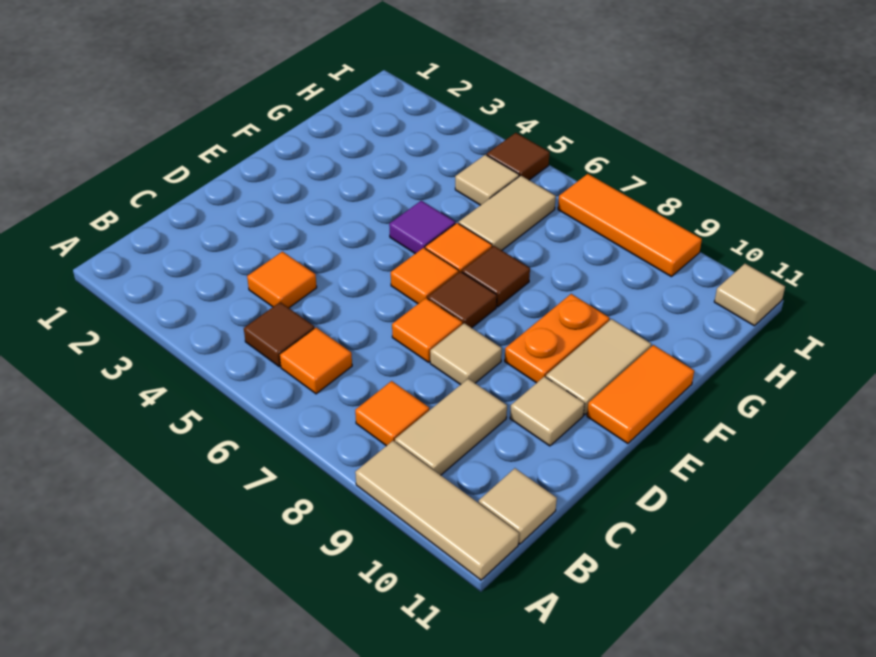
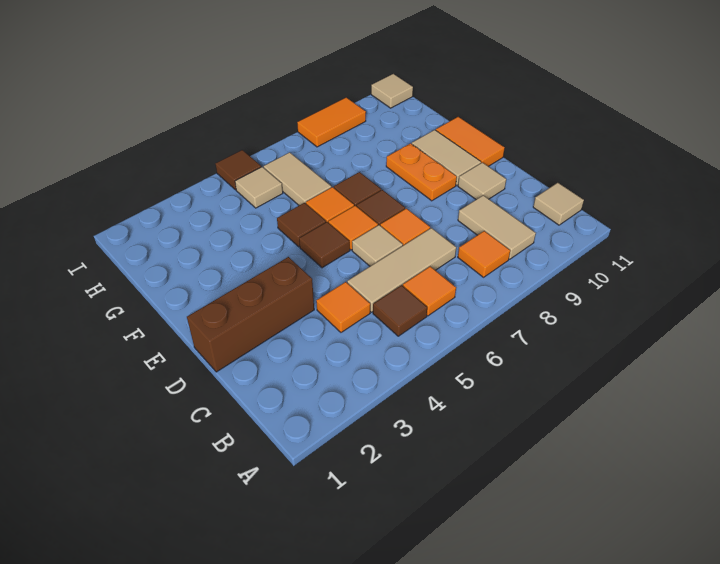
tan 1x3 tile [355,441,519,580] -> tan 1x3 tile moved to [347,228,456,312]
none -> brown 1x3 brick [187,257,314,372]
tan 1x1 tile [430,323,502,385] -> tan 1x1 tile moved to [352,225,403,266]
none -> brown 1x1 tile [299,222,350,268]
purple 1x1 tile [389,201,455,254] -> brown 1x1 tile [277,203,326,247]
orange 1x3 tile [558,174,702,277] -> orange 1x2 tile [297,98,366,147]

